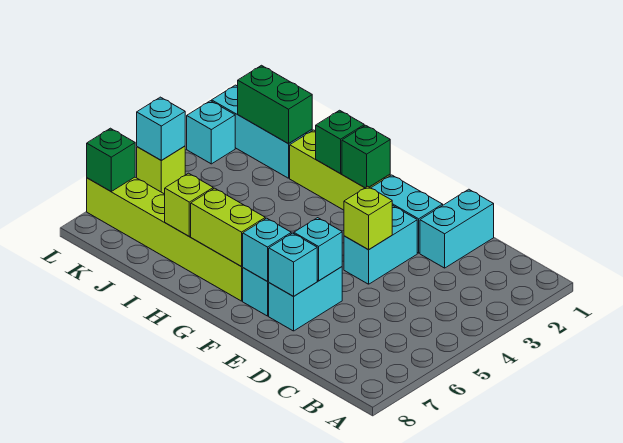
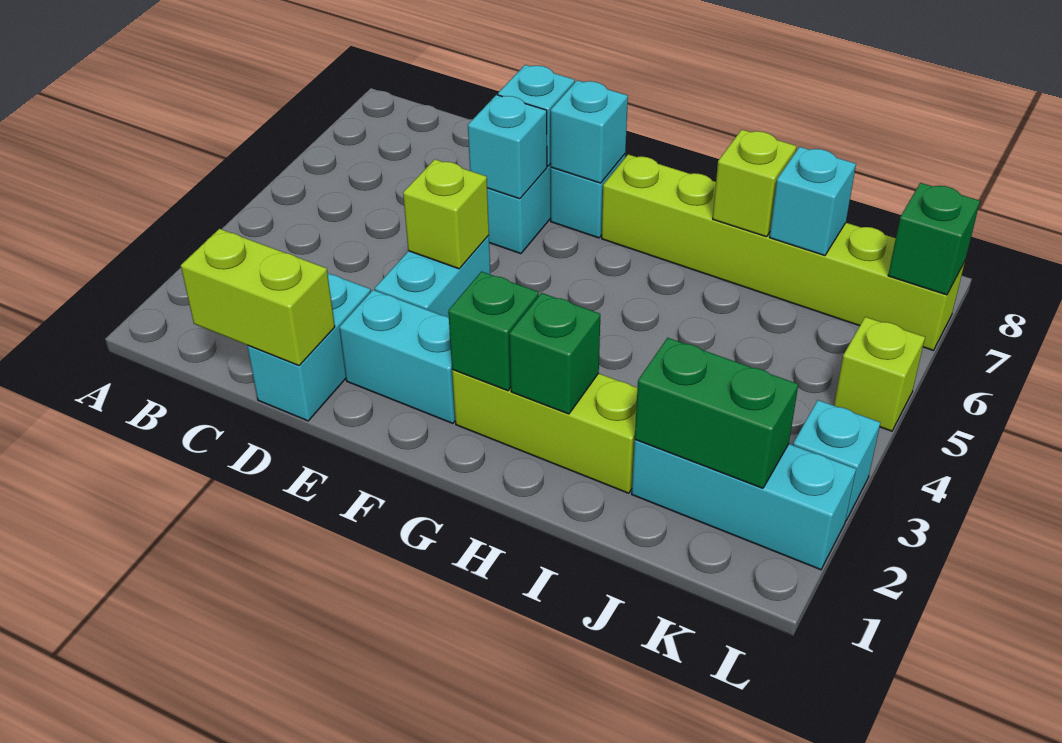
lime 1x2 brick [191,188,265,267] -> lime 1x2 brick moved to [181,229,335,366]
cyan 1x1 brick [137,97,185,160] -> cyan 1x1 brick moved to [770,147,856,256]

